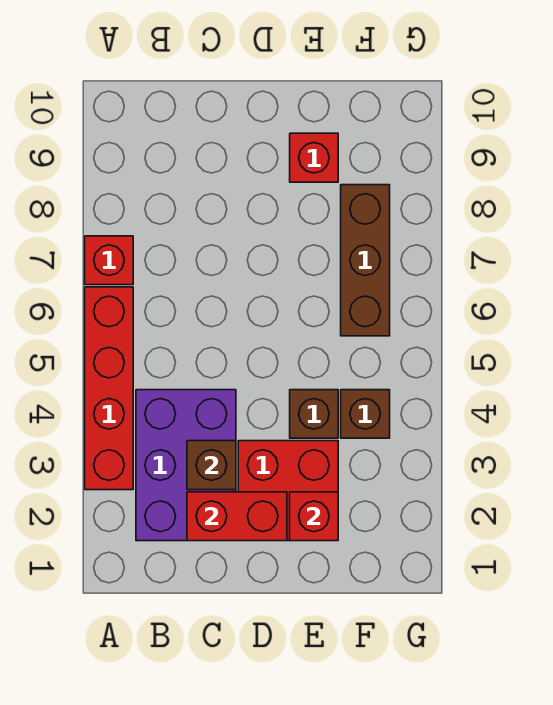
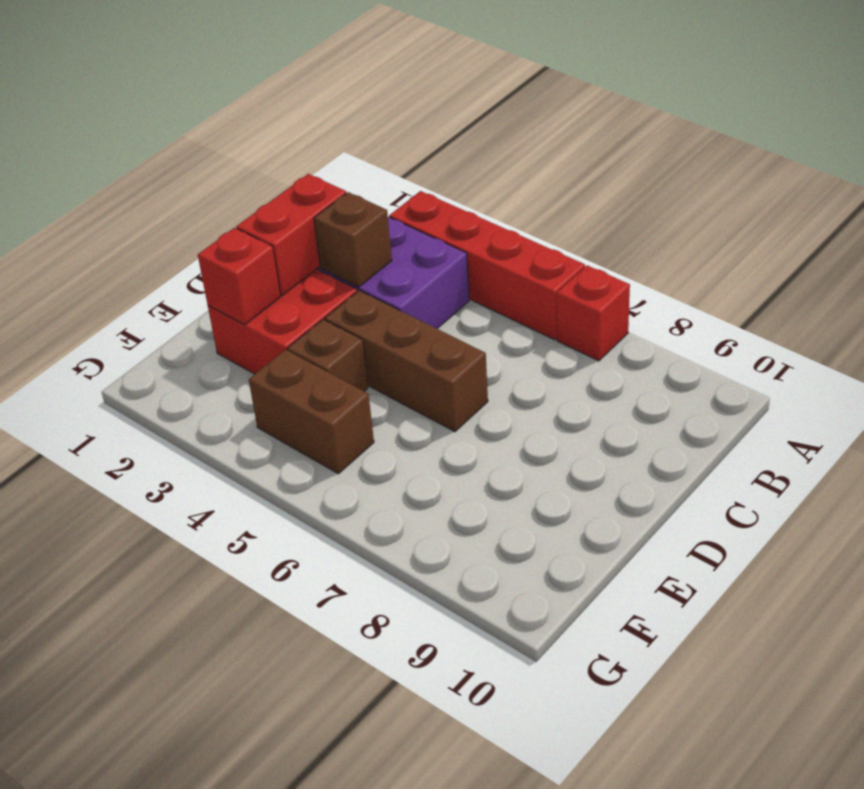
red 1x1 brick [290,133,338,182] -> none
brown 1x1 brick [341,390,390,438] -> brown 1x2 brick [249,349,374,474]
brown 1x3 brick [341,185,390,336] -> brown 1x3 brick moved to [325,290,488,432]

